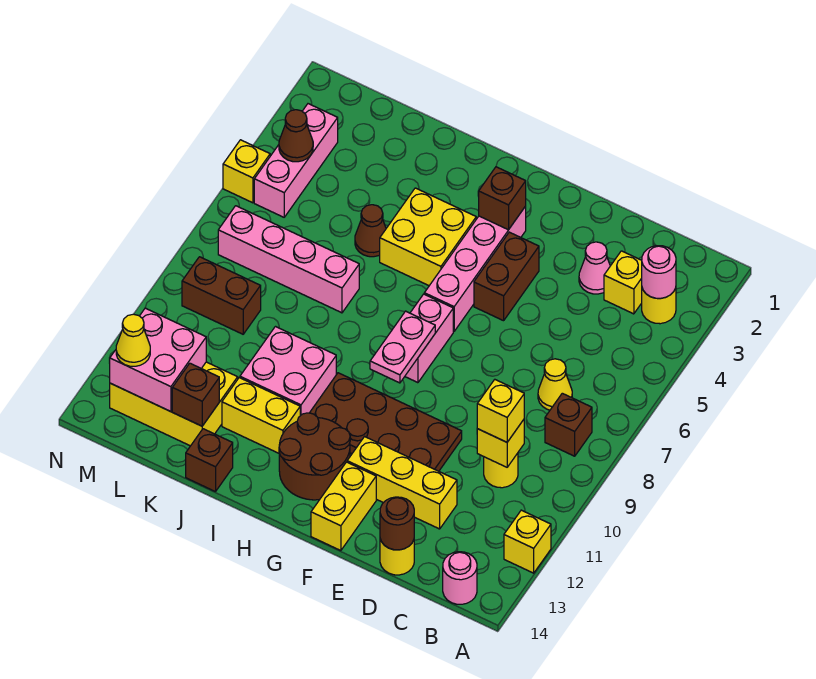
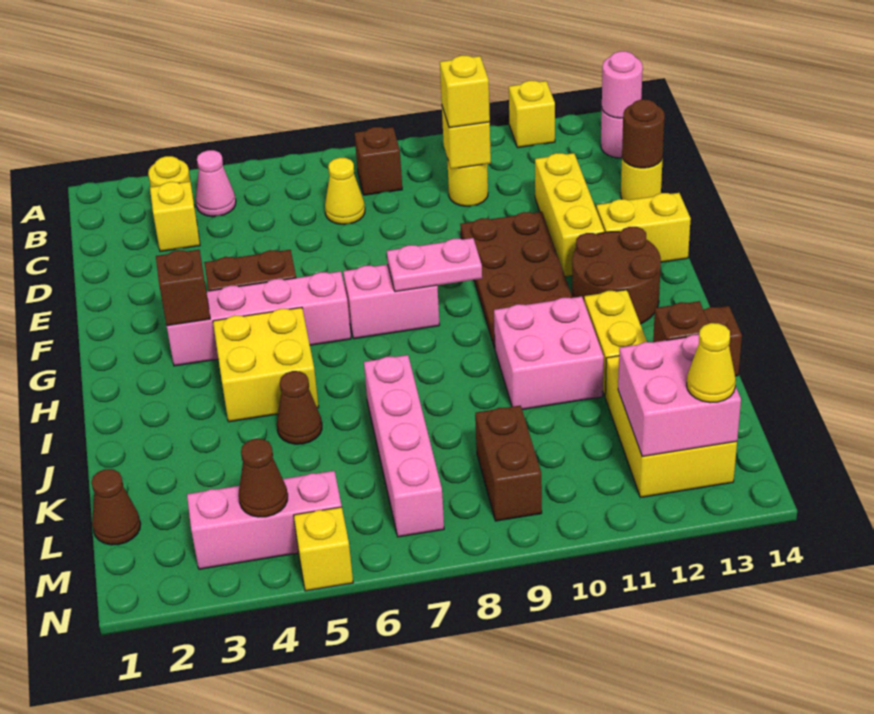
pink 1x1 round brick [642,246,676,298] -> pink 1x1 round brick moved to [602,51,643,118]
pink 1x1 cone [579,242,610,294] -> pink 1x1 cone moved to [196,150,236,217]
none -> brown 1x1 cone [91,469,141,545]

